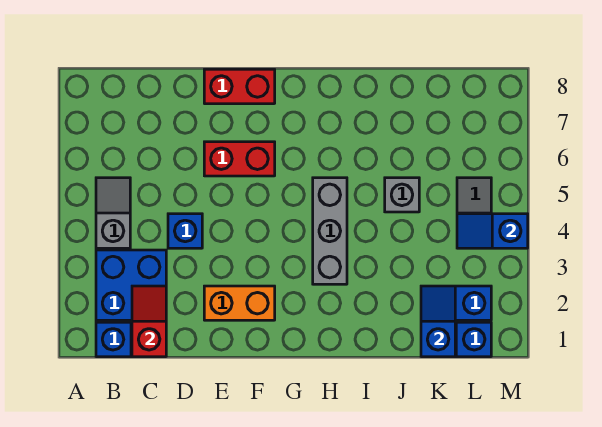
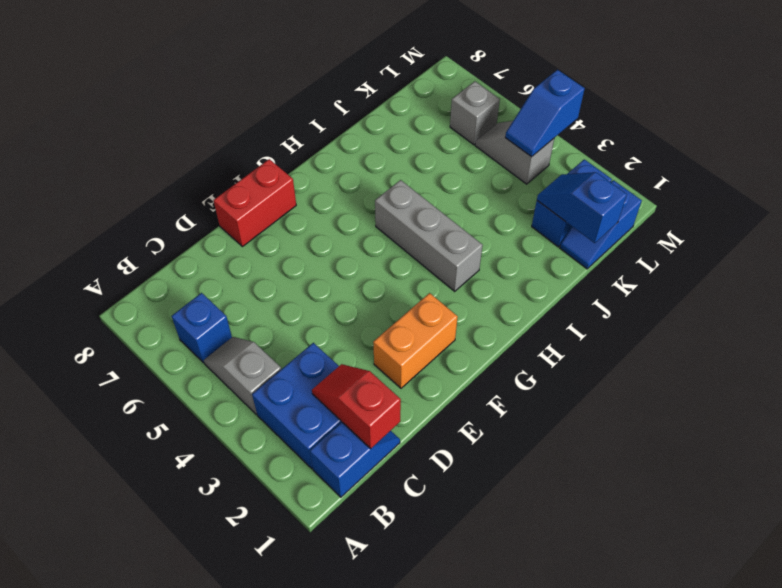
blue 1x1 brick [168,214,202,248] -> blue 1x1 brick moved to [172,293,232,363]
red 1x2 brick [204,142,275,176] -> none
grey 1x1 brick [385,178,419,212] -> grey 1x1 brick moved to [450,81,500,145]

